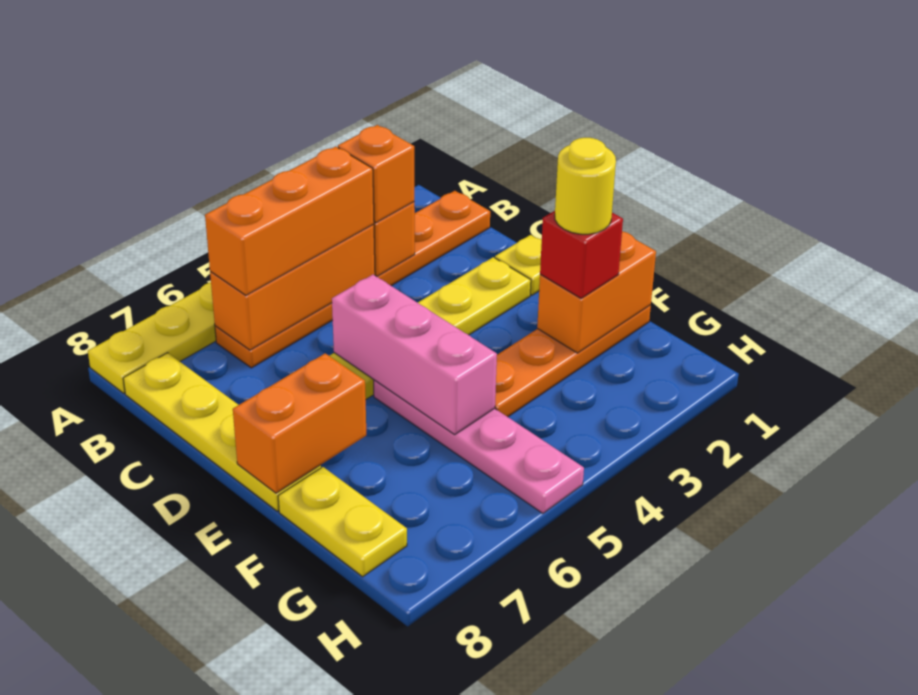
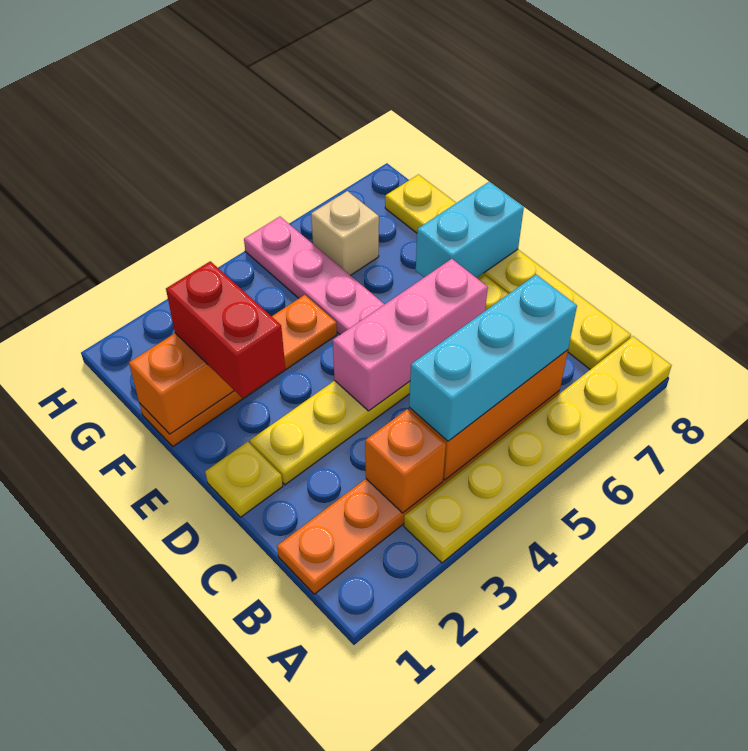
orange 1x1 brick [338,125,414,223] -> none
orange 1x3 brick [205,147,374,295] -> cyan 1x3 brick [409,275,577,441]
pink 1x3 brick [332,275,497,434] -> pink 1x3 brick turned to [333,259,488,411]
orange 1x2 brick [233,353,366,493] -> cyan 1x2 brick [416,182,524,278]
red 1x1 brick [540,211,623,298] -> red 1x2 brick [166,261,285,398]
yellow 1x1 round brick [555,138,616,234] -> none
none -> tan 1x1 brick [311,191,379,276]

